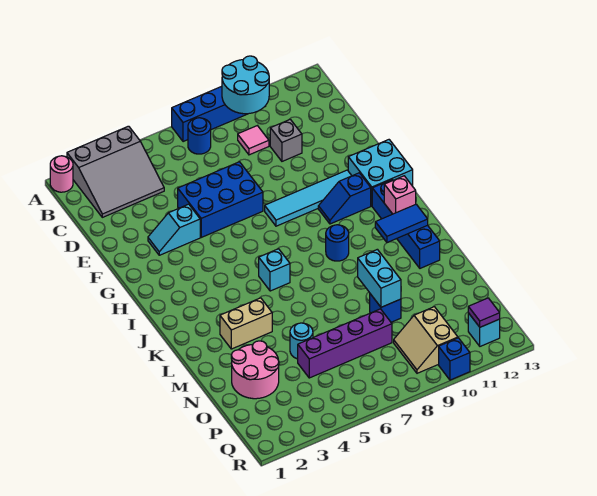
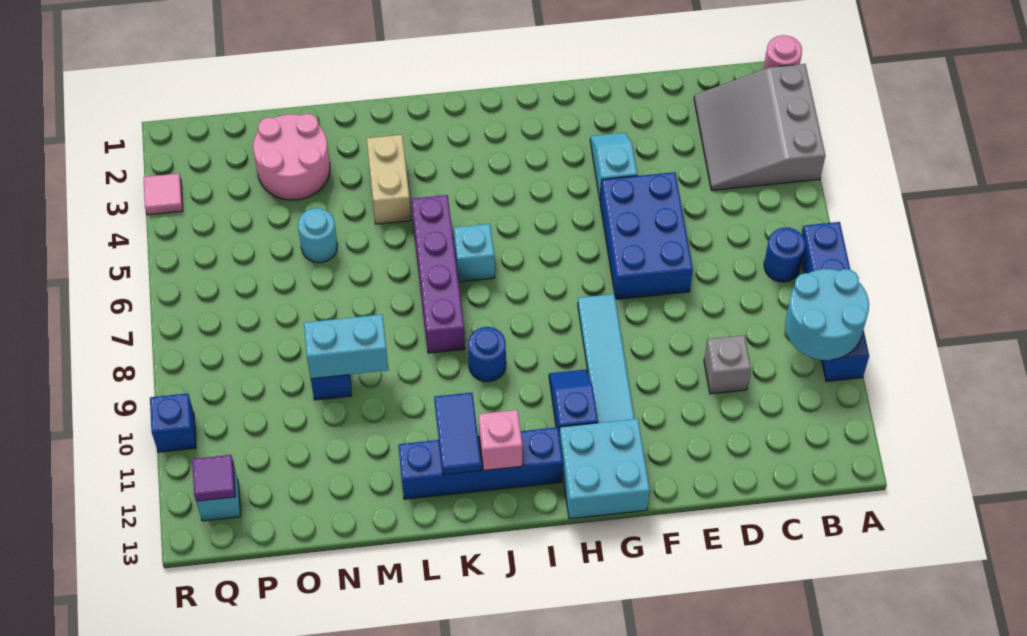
pink 1x1 tile [238,126,269,155] -> pink 1x1 tile moved to [143,173,183,215]
purple 1x4 brick [298,309,392,378] -> purple 1x4 brick moved to [412,195,465,353]
tan 2x2 slope [394,307,458,373] -> none

